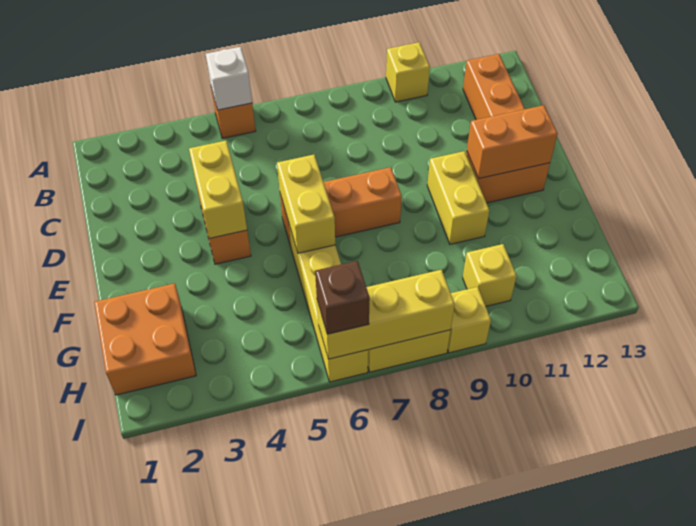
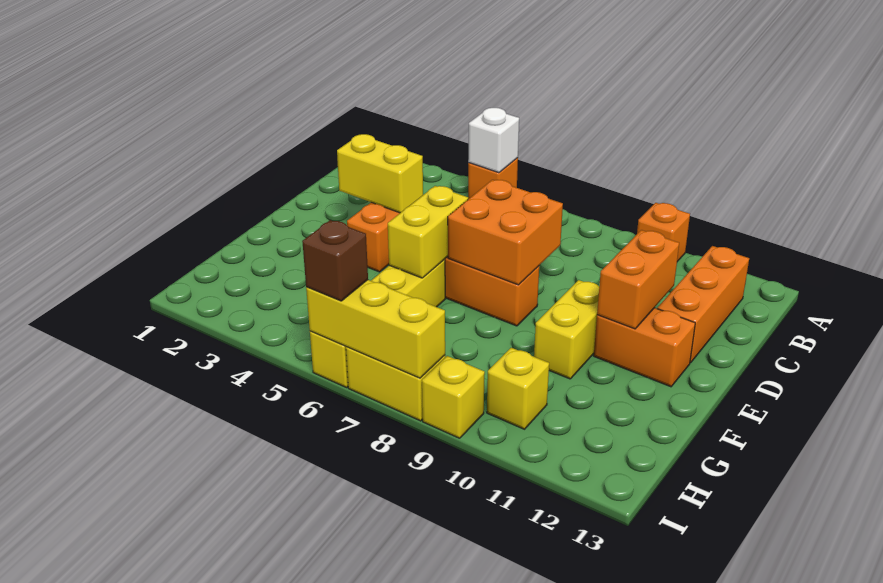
yellow 1x1 brick [386,42,430,102] -> orange 1x1 brick [637,203,690,262]
yellow 1x2 brick [189,141,247,238] -> yellow 1x2 brick turned to [337,134,423,213]
orange 1x2 brick [467,105,558,179] -> orange 1x2 brick turned to [597,230,679,329]
orange 2x2 brick [94,283,196,395] -> orange 2x2 brick moved to [448,180,563,285]

